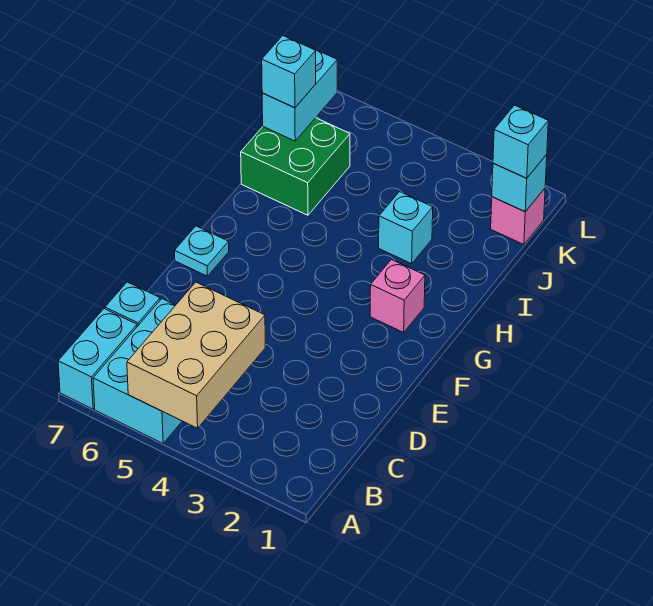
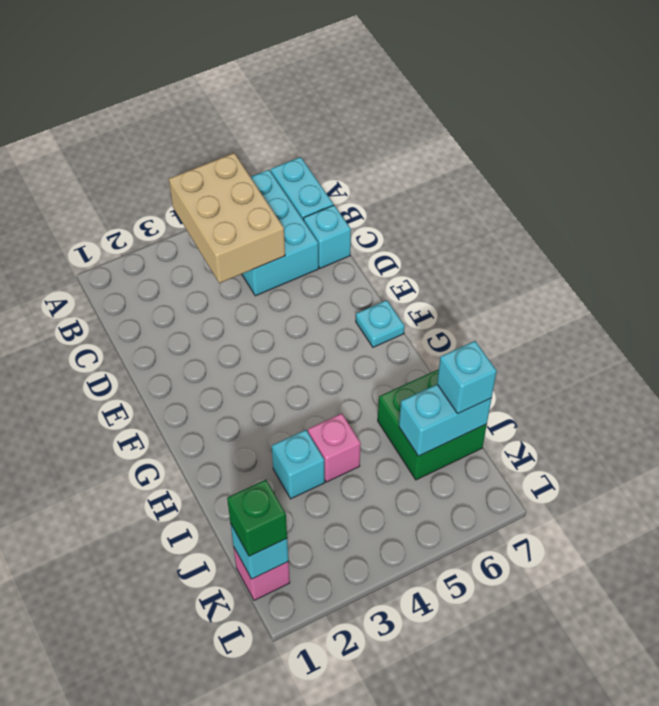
pink 1x1 brick [370,260,425,332] -> pink 1x1 brick moved to [308,414,361,482]
cyan 1x2 brick [262,45,337,141] -> cyan 1x2 brick turned to [399,385,492,456]
cyan 1x1 brick [493,105,548,178] -> green 1x1 brick [227,480,287,556]

